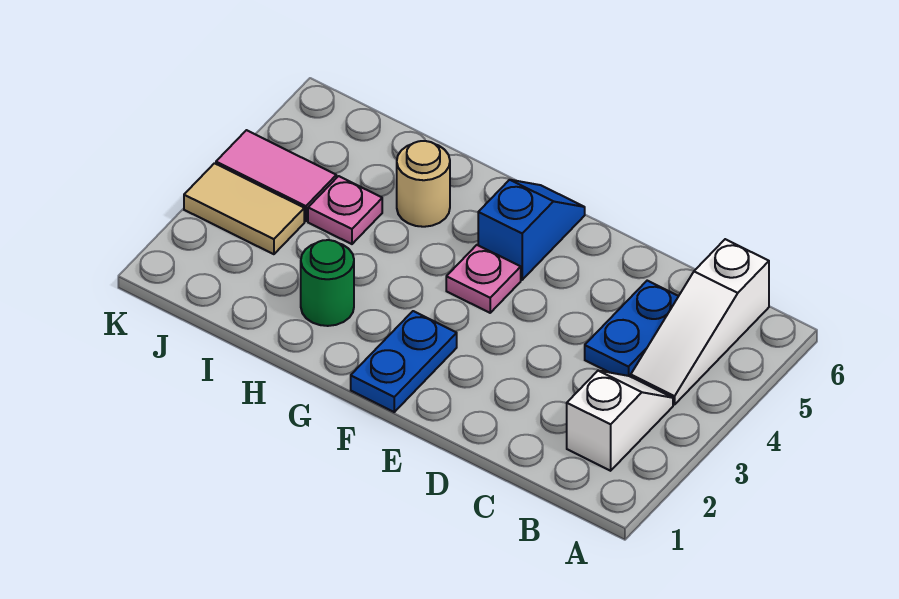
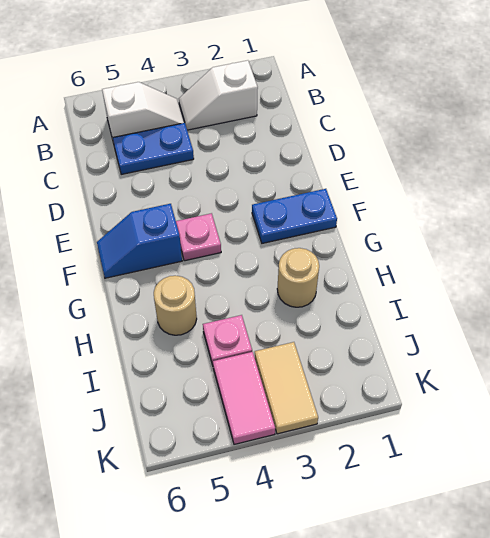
white 1x3 slope [631,239,769,405] -> white 1x2 slope [102,82,184,139]
green 1x1 round brick [301,240,354,326] -> tan 1x1 round brick [277,248,319,307]

